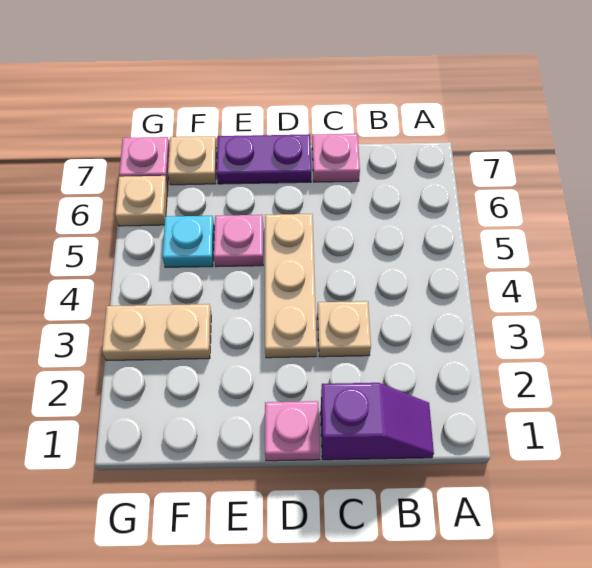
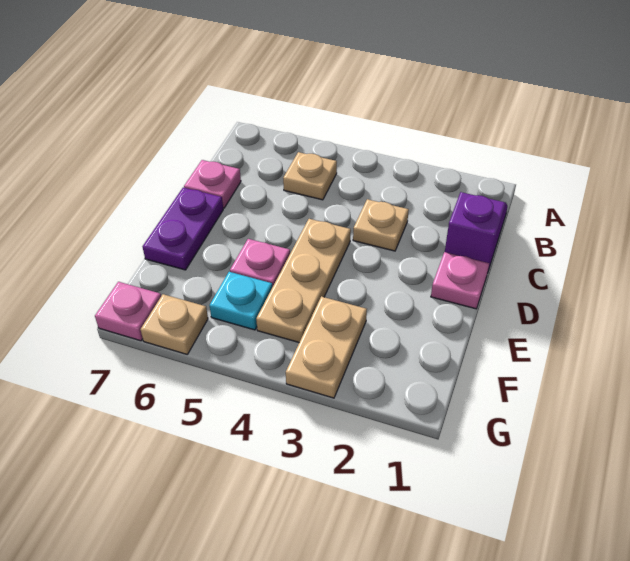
tan 1x3 plate [265,214,317,358] -> tan 1x3 plate turned to [256,219,351,342]
tan 1x1 plate [168,136,217,185] -> tan 1x1 plate moved to [283,152,337,200]

